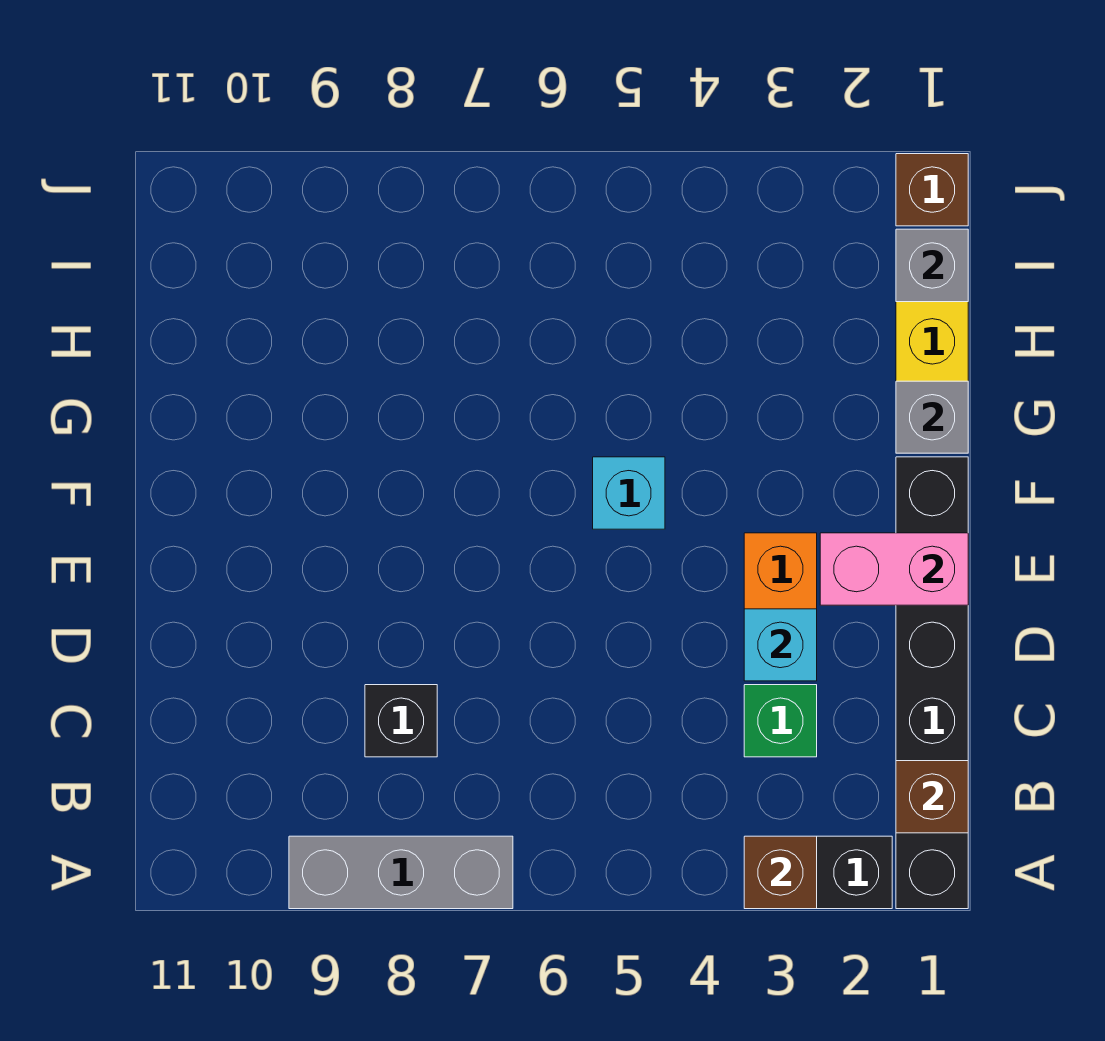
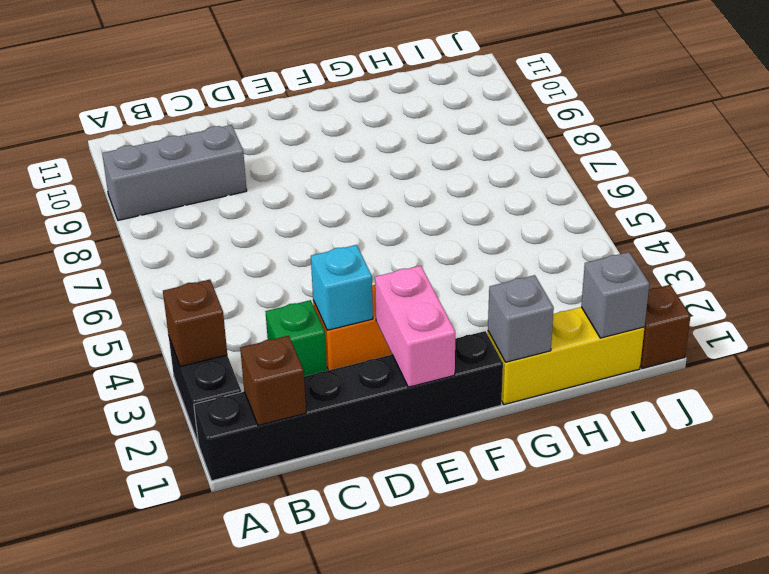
grey 1x3 brick [289,836,513,909] -> grey 1x3 brick turned to [102,125,247,220]
black 1x1 brick [365,685,437,757] -> none
cyan 1x1 brick [593,457,665,529] -> none

